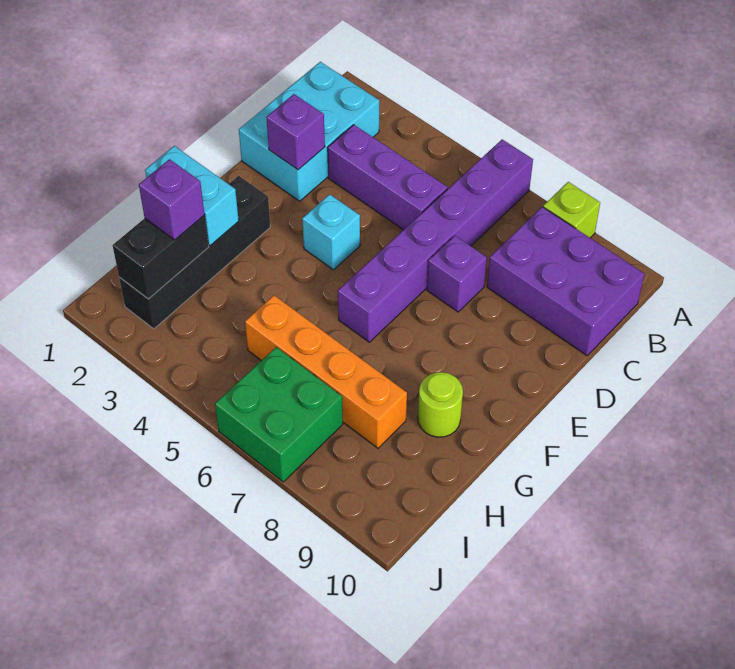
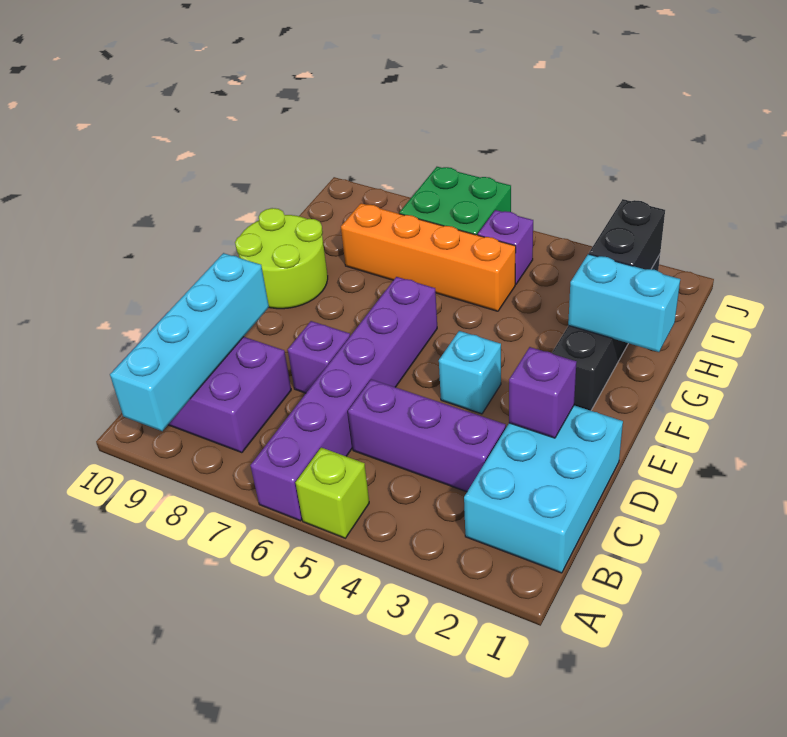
lime 1x1 brick [543,182,600,238] -> lime 1x1 brick moved to [295,448,369,538]
none -> cyan 1x4 brick [110,253,269,431]
lime 1x1 round brick [418,372,463,437] -> lime 2x2 round brick [235,208,328,309]
purple 1x1 brick [139,159,205,240] -> purple 1x1 brick moved to [478,210,533,285]

